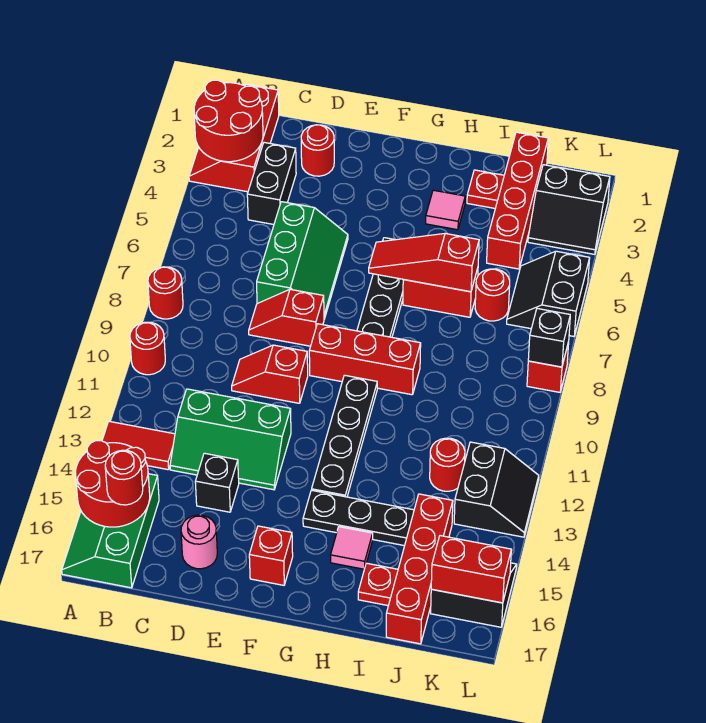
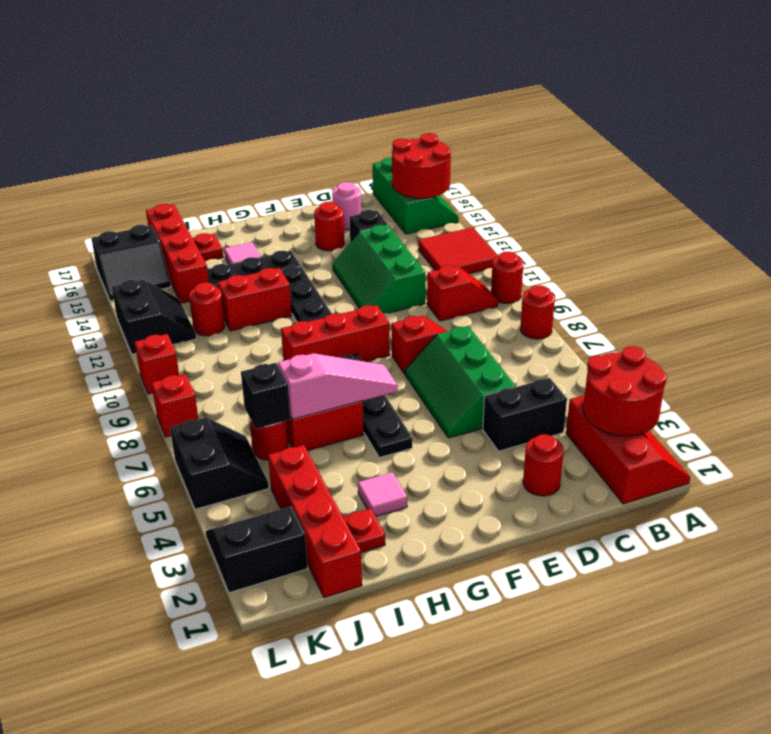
red 1x2 tile [102,421,175,470] -> red 2x2 tile [418,228,498,274]
red 1x1 round brick [105,450,143,505] -> red 1x1 round brick moved to [314,202,344,251]
black 1x2 brick [247,143,296,224] -> black 1x2 brick turned to [483,378,567,451]
green 2x3 slope [170,389,291,490] -> green 2x3 slope turned to [332,225,425,313]
red 1x2 slope [232,345,308,403] -> red 1x2 slope moved to [427,265,498,321]
red 1x1 brick [249,526,293,585] -> red 1x1 brick moved to [135,334,179,394]
red 1x3 slope [369,234,479,292] -> pink 1x3 slope [278,353,398,419]
black 2x2 slope [454,442,539,537] -> black 2x2 slope turned to [112,280,196,354]
red 1x2 brick [431,536,511,603] -> red 1x2 brick moved to [218,268,292,331]
black 1x1 brick [528,309,570,367] -> black 1x1 brick moved to [241,363,291,429]

